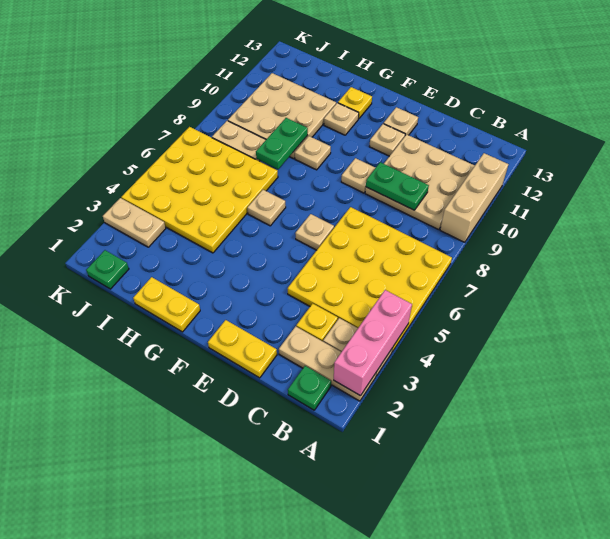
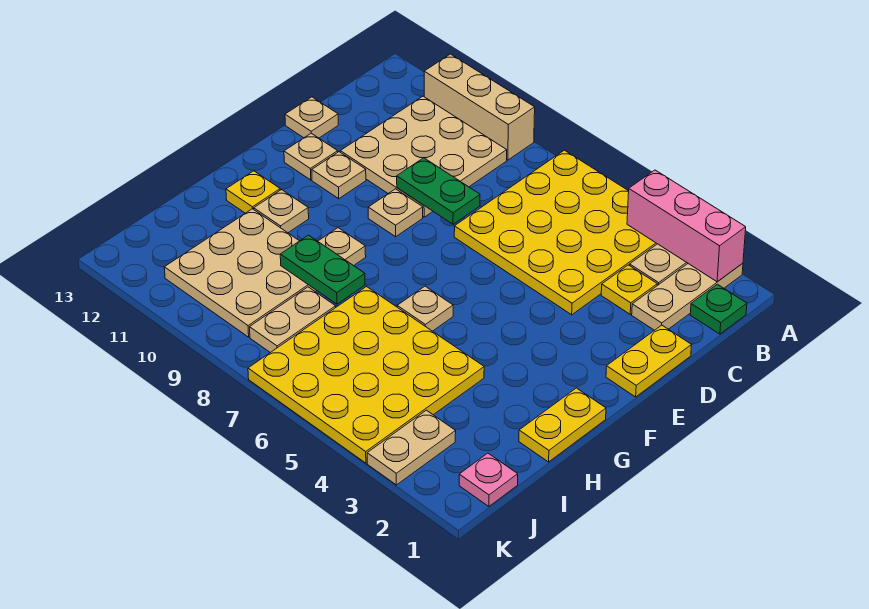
green 1x2 plate [366,162,429,210] -> green 1x2 plate turned to [397,158,480,224]
tan 1x1 plate [295,214,334,250] -> tan 1x1 plate moved to [285,97,338,138]
green 1x1 plate [86,250,129,289] -> pink 1x1 plate [459,453,518,506]

